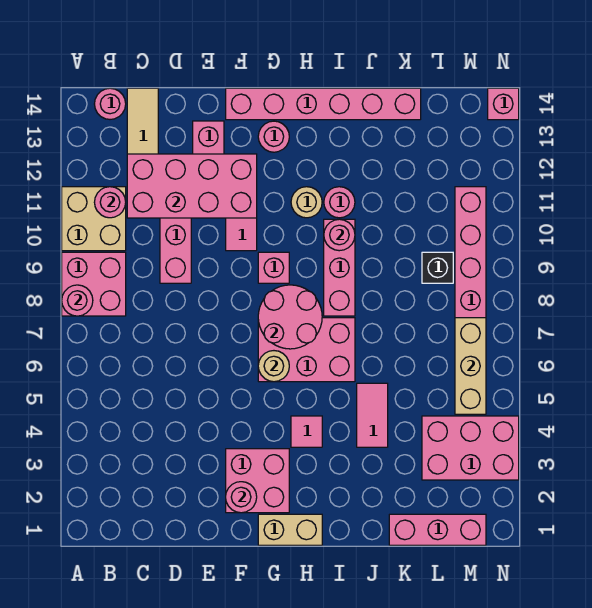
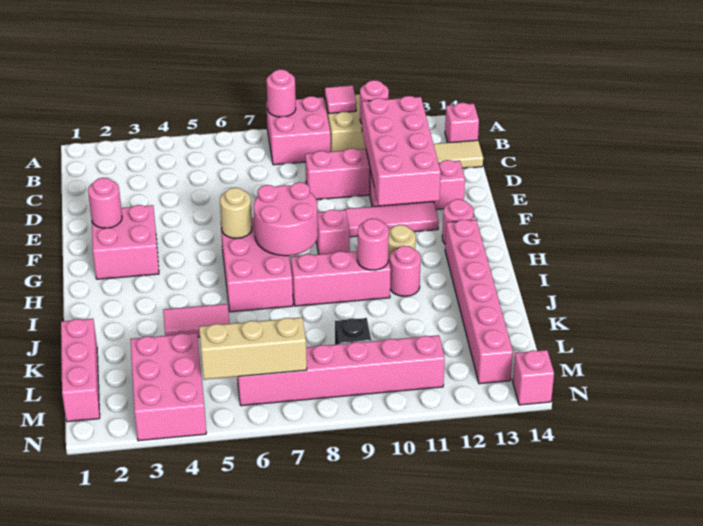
pink 1x1 round brick [95,88,126,119] -> pink 1x1 brick [445,103,479,143]
pink 1x6 brick [226,88,421,120] -> pink 1x6 brick moved to [445,220,513,384]
tan 1x2 brick [258,514,322,545] -> none
pink 1x1 tile [291,416,322,447] -> pink 1x1 tile moved to [325,85,357,114]

